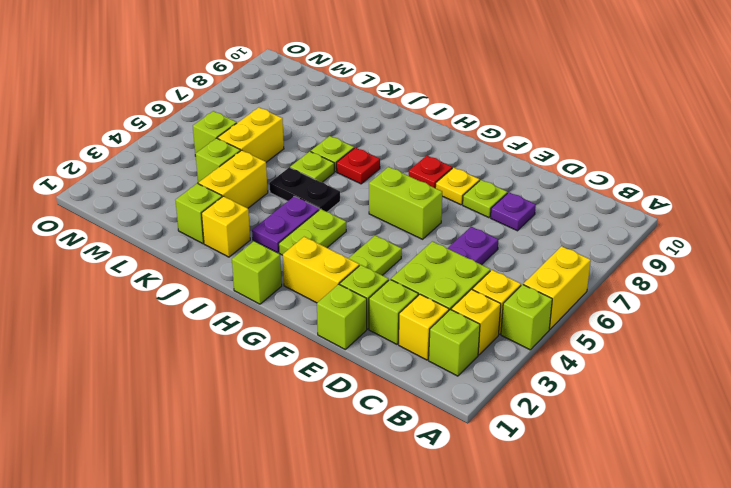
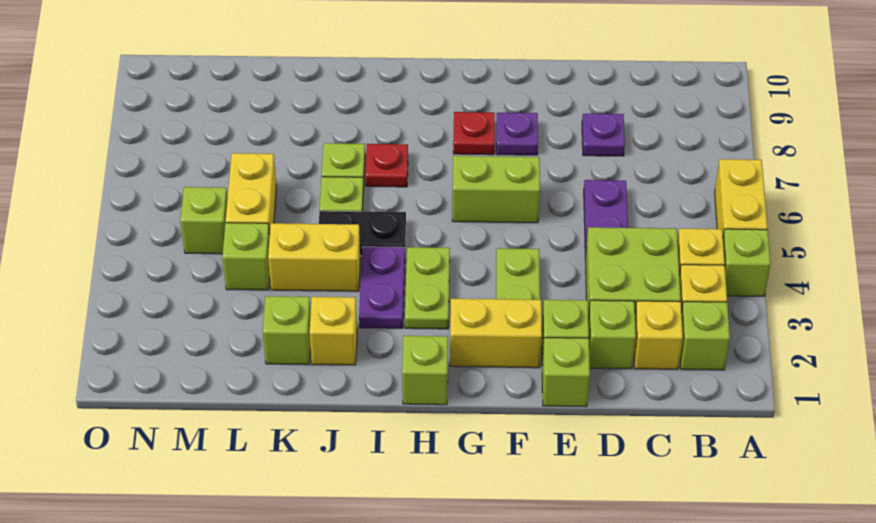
lime 1x1 plate [463,180,507,218] -> none
yellow 1x1 plate [435,168,480,205] -> purple 1x1 plate [496,113,538,155]
yellow 1x2 brick [199,150,268,208] -> yellow 1x2 brick turned to [268,223,360,291]

